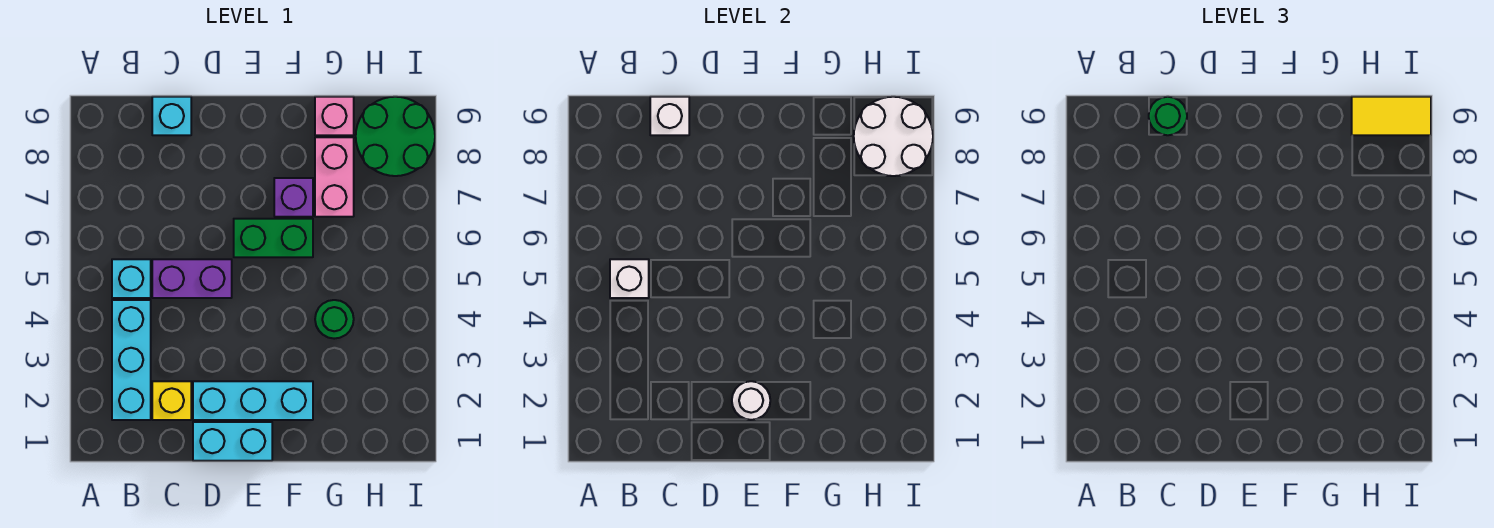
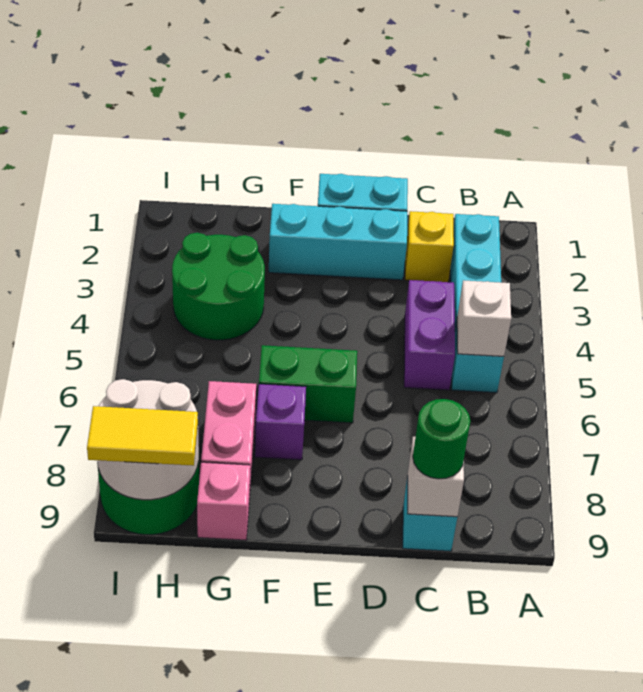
purple 1x2 brick [152,259,232,298] -> purple 1x2 brick turned to [404,280,455,390]
white 1x1 round brick [732,381,770,420] -> none
green 1x1 round brick [315,300,354,339] -> green 2x2 round brick [172,233,265,340]

